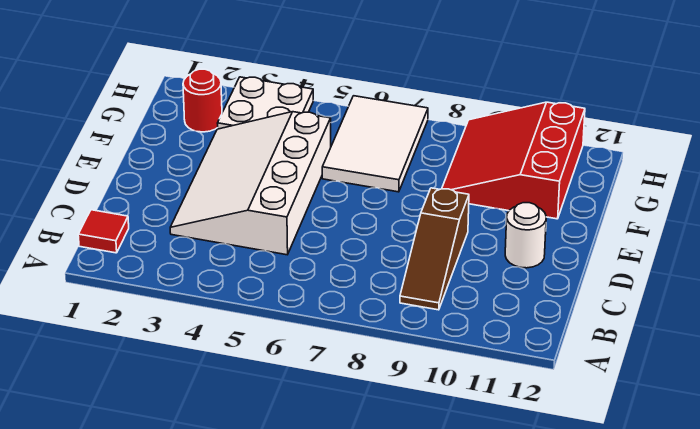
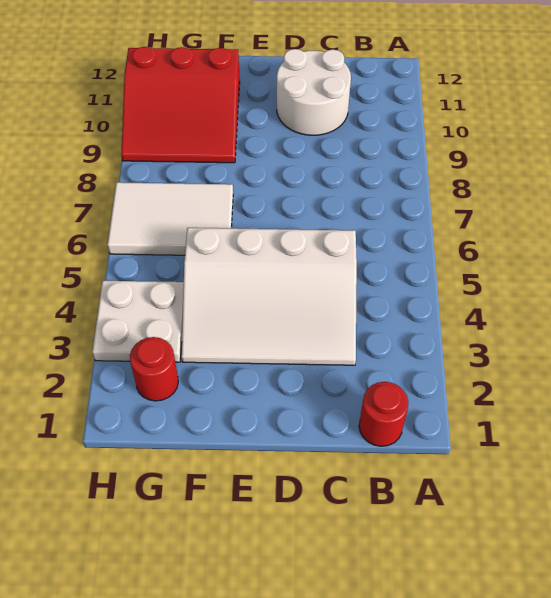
red 1x1 tile [78,210,129,253] -> red 1x1 round brick [359,382,408,446]
brown 1x3 slope [400,188,469,310] -> none
white 1x1 round brick [505,203,546,268] -> white 2x2 round brick [277,49,351,135]

